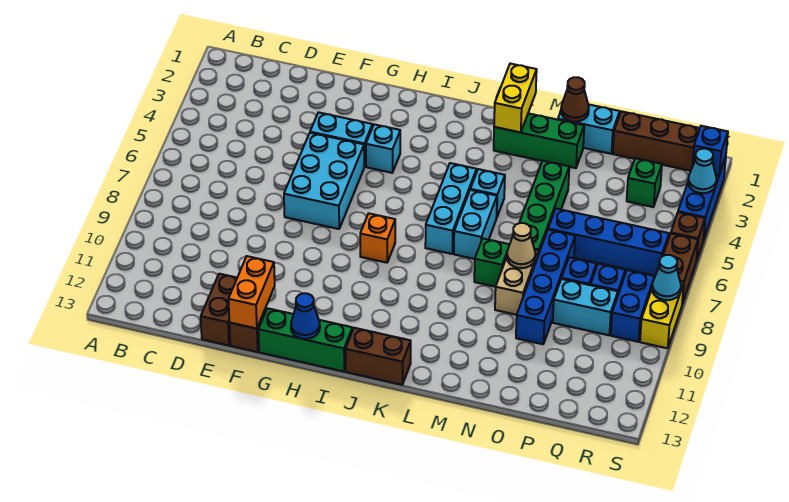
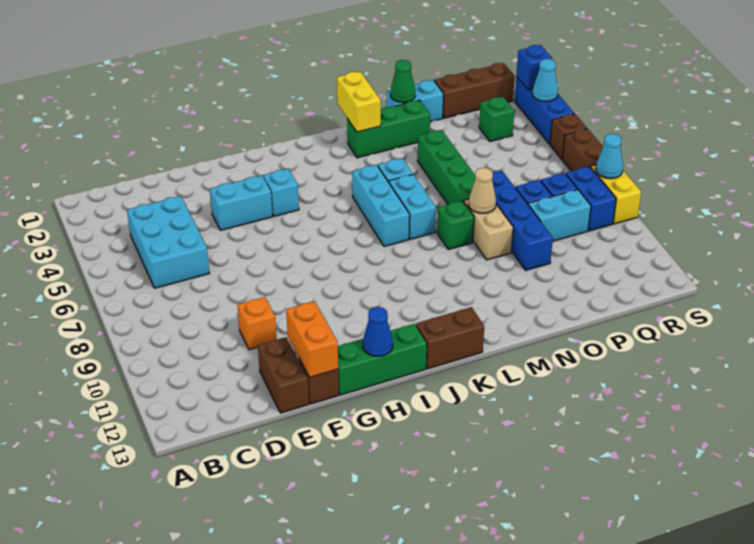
cyan 2x3 brick [284,133,364,229] -> cyan 2x3 brick moved to [127,196,209,288]
orange 1x1 brick [360,213,395,263] -> orange 1x1 brick moved to [237,297,277,350]
brown 1x1 cone [561,77,589,122] -> green 1x1 cone [390,60,415,103]
blue 1x4 brick [548,209,669,276] -> none

